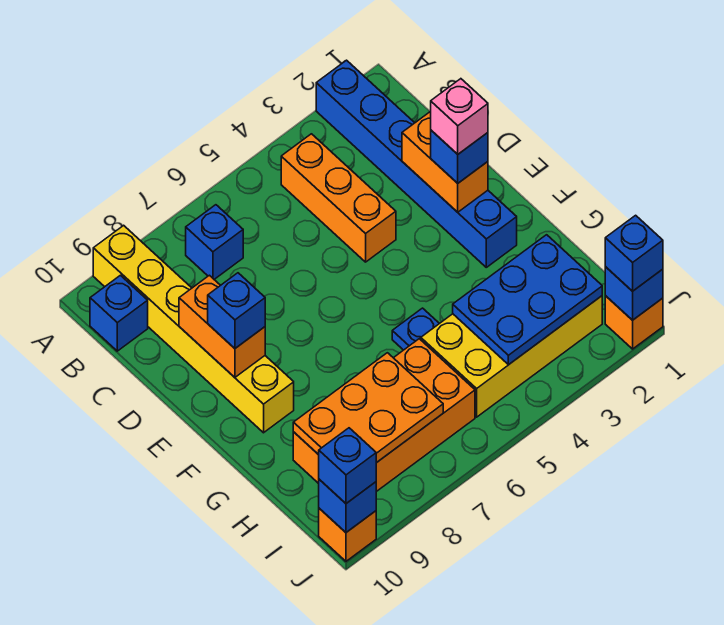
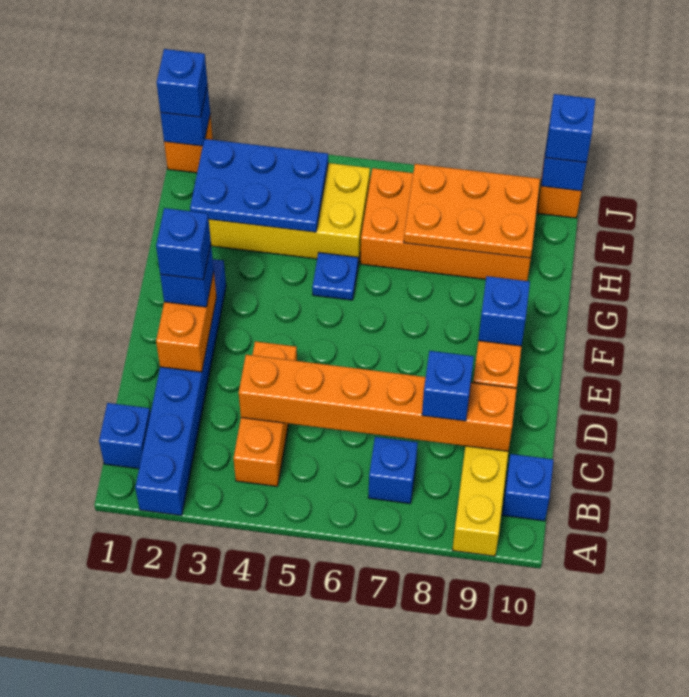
none -> blue 1x1 brick [99,403,150,469]
none -> orange 1x6 brick [239,355,517,451]
none -> blue 1x1 brick [422,351,474,421]
pink 1x1 brick [431,79,488,154] -> blue 1x1 brick [156,208,211,280]

